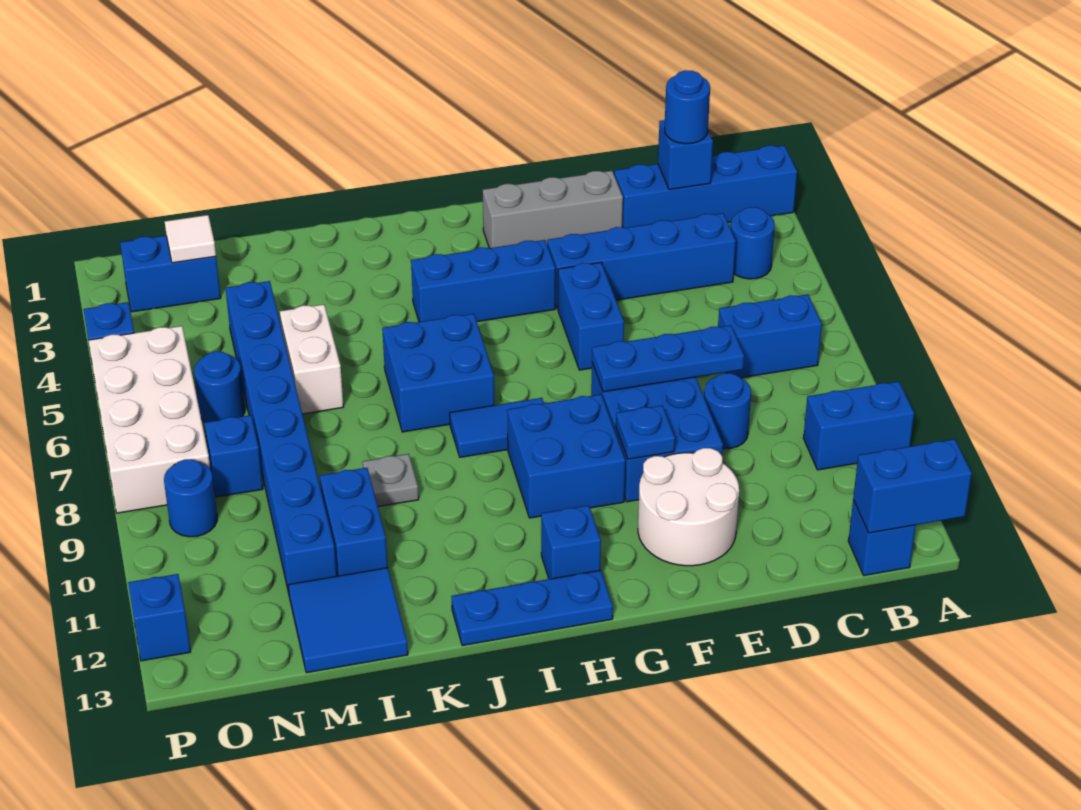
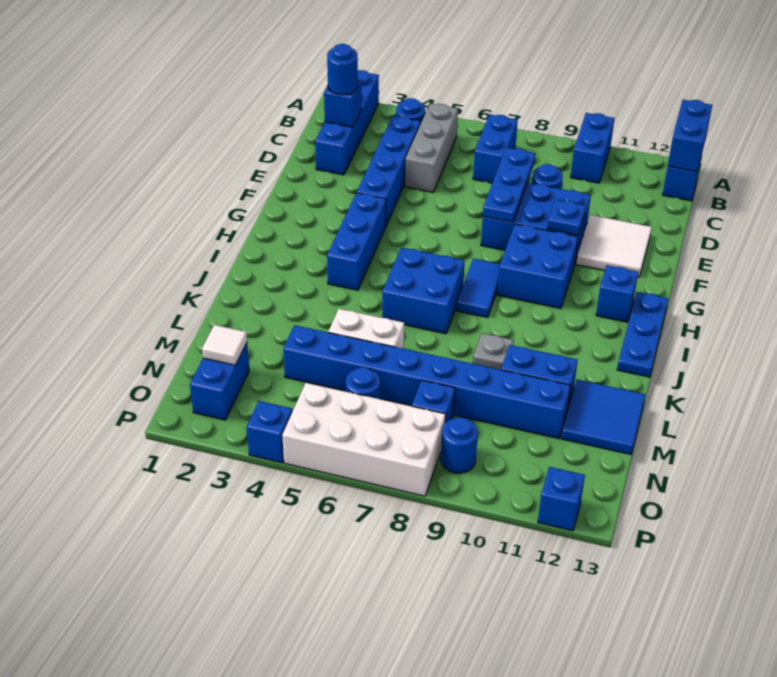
grey 1x3 brick [483,171,623,248] -> grey 1x3 brick moved to [405,103,458,192]
white 2x2 round brick [638,448,739,566] -> white 2x2 tile [576,215,652,277]
blue 1x2 brick [558,262,624,370] -> none

